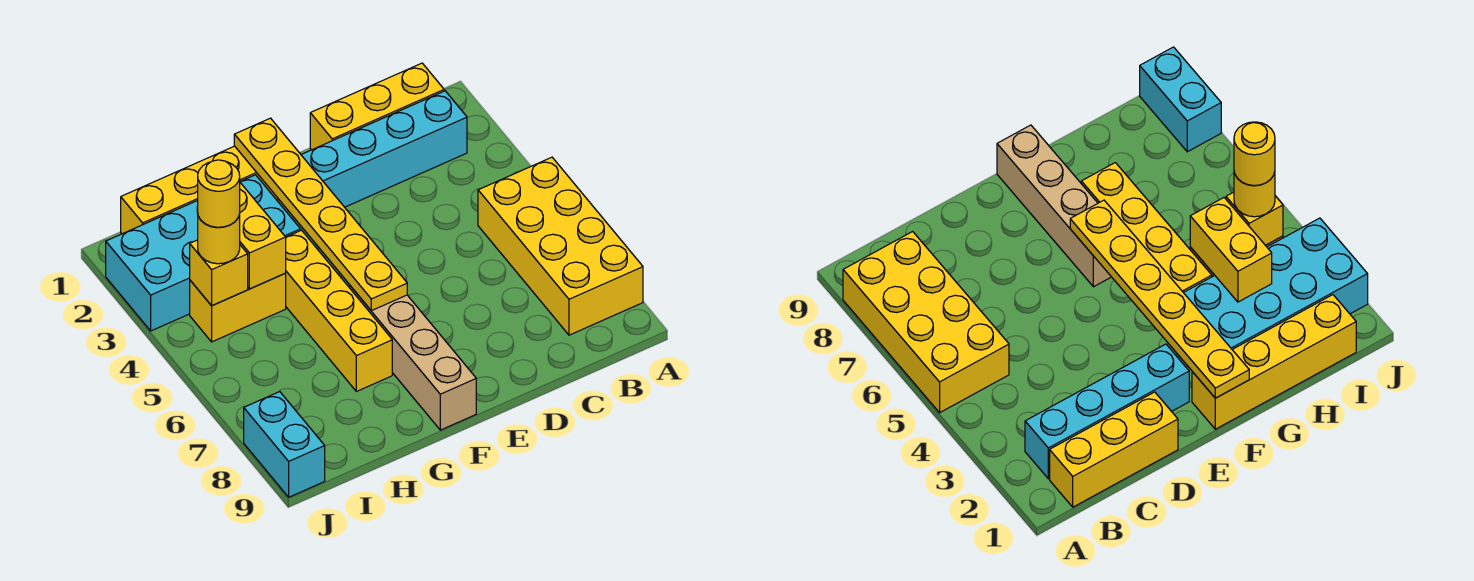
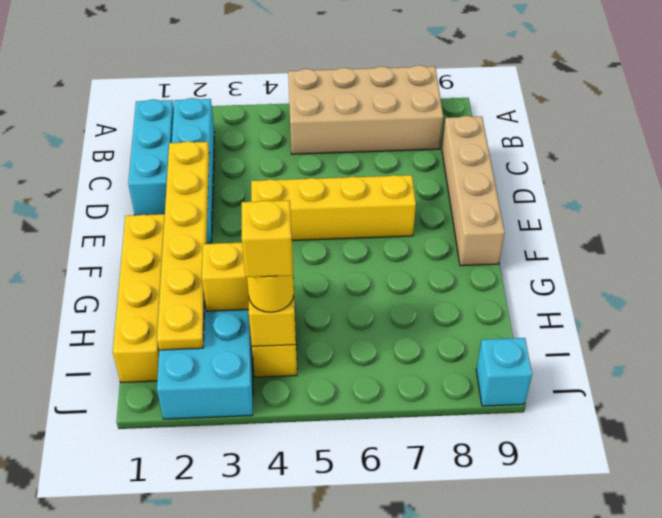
yellow 2x4 brick [478,157,643,335] -> tan 2x4 brick [288,65,443,154]
yellow 1x3 brick [310,63,444,150] -> cyan 1x3 brick [128,99,174,215]
yellow 1x6 plate [234,118,407,311] -> yellow 1x6 plate turned to [157,141,209,350]
tan 1x4 brick [349,285,476,430] -> tan 1x4 brick turned to [442,116,505,266]
yellow 1x4 brick [285,230,392,391] -> yellow 1x4 brick moved to [251,175,416,240]
yellow 1x1 round brick [198,160,240,227] -> yellow 1x1 brick [242,200,293,277]
cyan 1x2 brick [244,392,325,497] -> cyan 1x1 brick [476,338,532,406]

